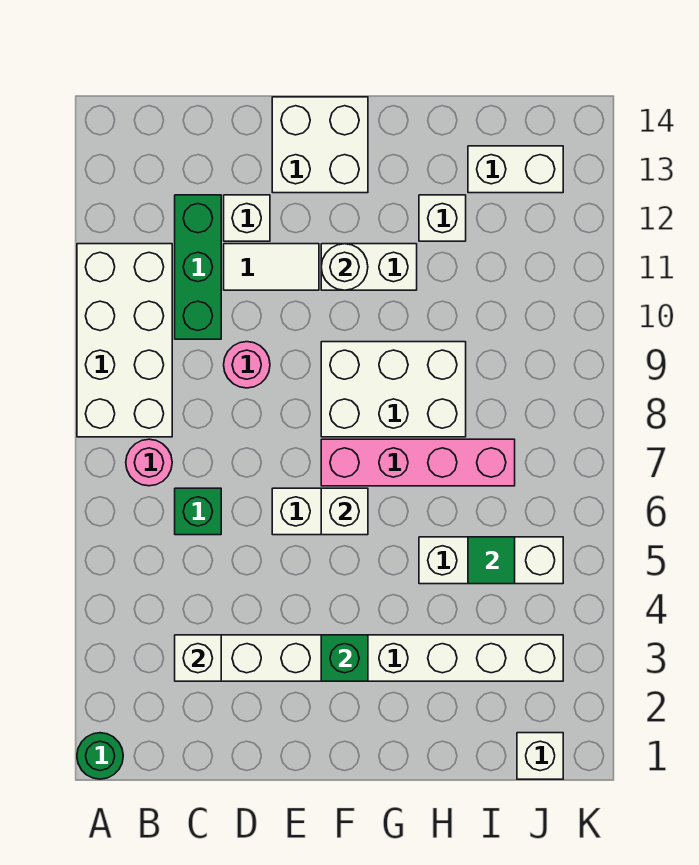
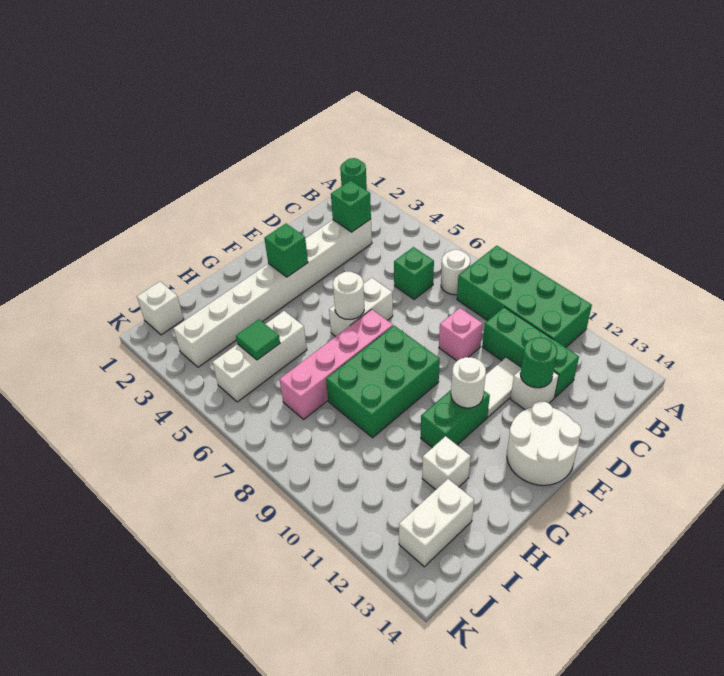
white 2x4 brick [77,244,172,437] -> green 2x4 brick [457,246,592,347]
pink 1x1 round brick [126,439,172,486] -> white 1x1 round brick [441,250,470,295]
white 1x1 brick [175,635,221,681] -> green 1x1 brick [331,181,371,232]
pink 1x1 round brick [224,342,270,388] -> pink 1x1 brick [439,308,483,361]
none -> green 1x1 round brick [520,337,557,388]
white 2x2 brick [272,97,368,193] -> white 2x2 round brick [507,401,581,485]
white 1x1 brick [321,488,368,535] -> white 1x1 round brick [333,271,364,319]
white 2x3 brick [321,342,466,437] -> green 2x3 brick [326,326,440,438]
white 1x2 brick [321,244,417,290] -> green 1x2 brick [421,390,490,448]

